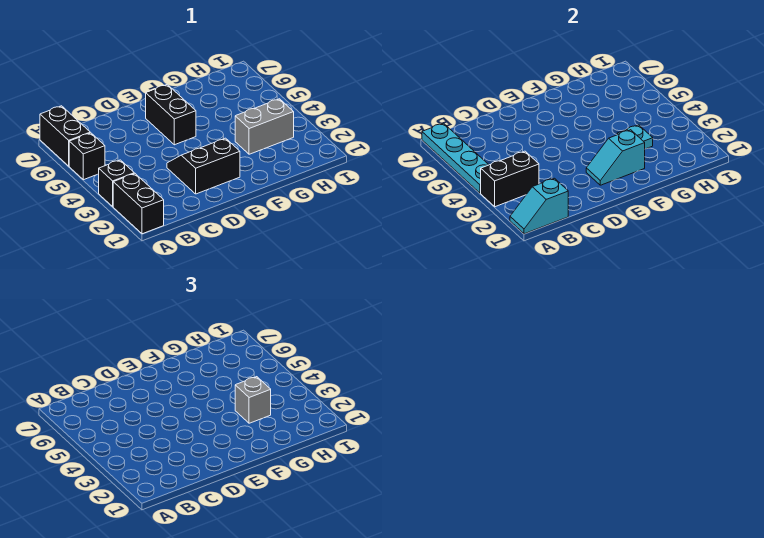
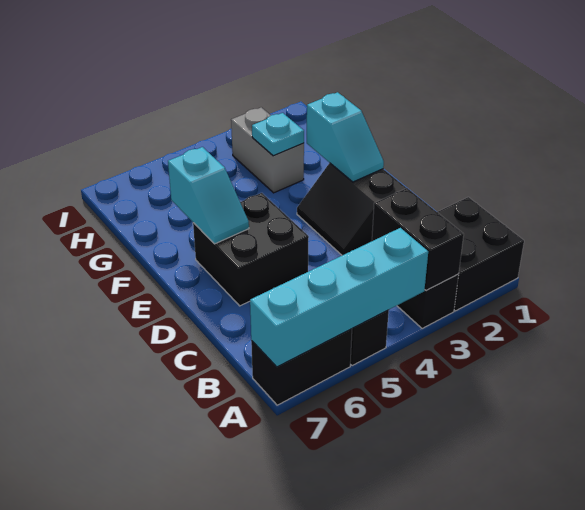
black 1x2 brick [113,173,164,234] -> black 2x2 brick [438,197,524,311]
cyan 1x2 slope [510,178,568,234] -> cyan 1x2 slope moved to [168,147,249,244]
cyan 1x4 plate [422,123,489,193] -> cyan 1x4 brick [250,228,428,367]
black 1x2 brick [146,85,196,145] -> black 2x2 brick [193,193,309,306]
grey 1x1 brick [235,377,271,423] -> none

